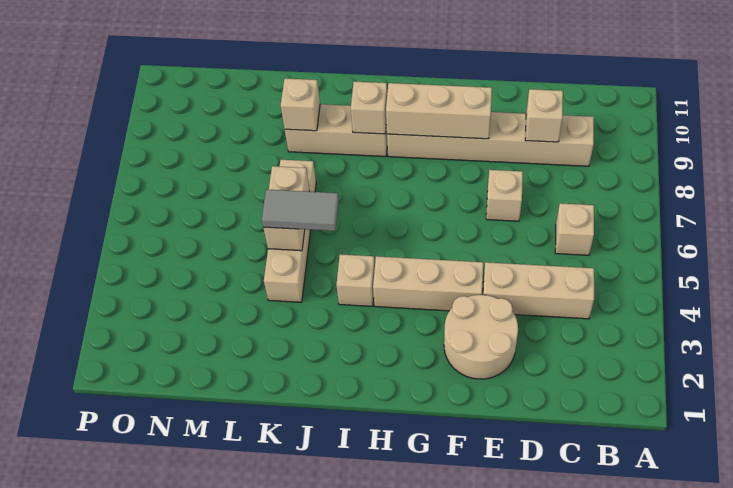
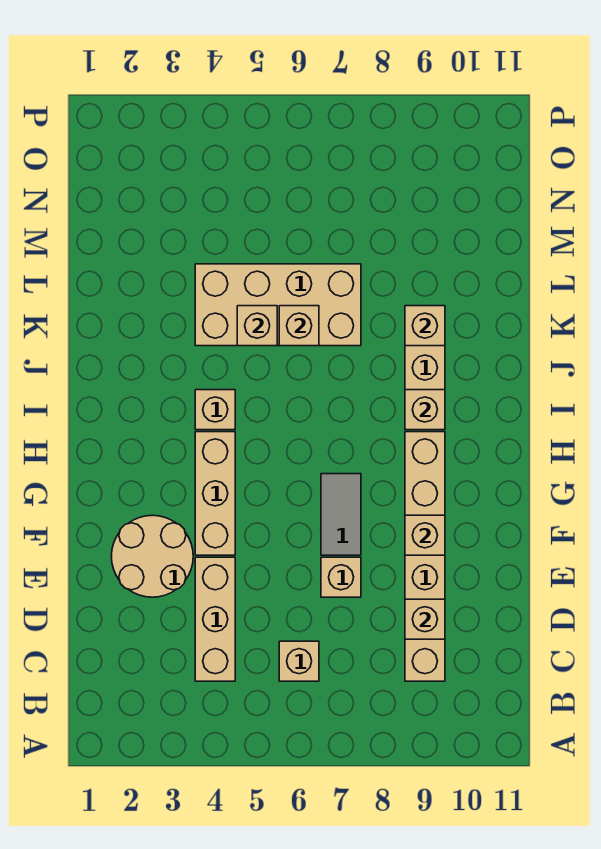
tan 1x3 brick [386,83,492,139] -> tan 1x1 brick [405,515,445,555]
grey 1x2 tile [262,189,339,231] -> grey 1x2 tile moved to [321,474,361,555]
tan 1x4 brick [264,160,316,302] -> tan 2x4 brick [195,264,361,346]

